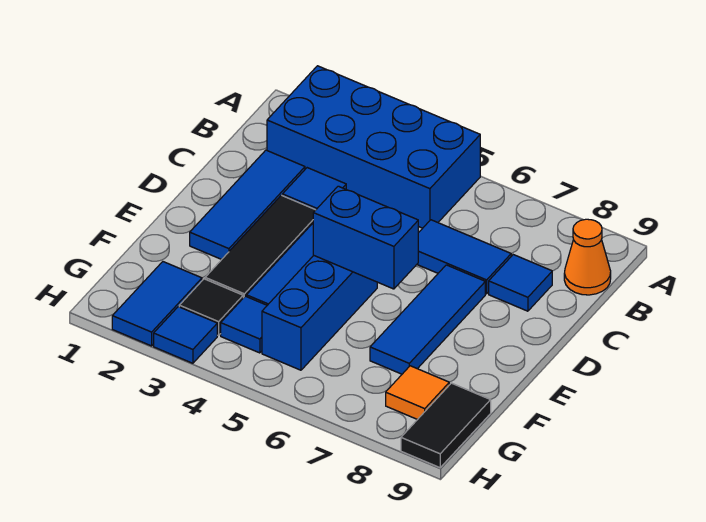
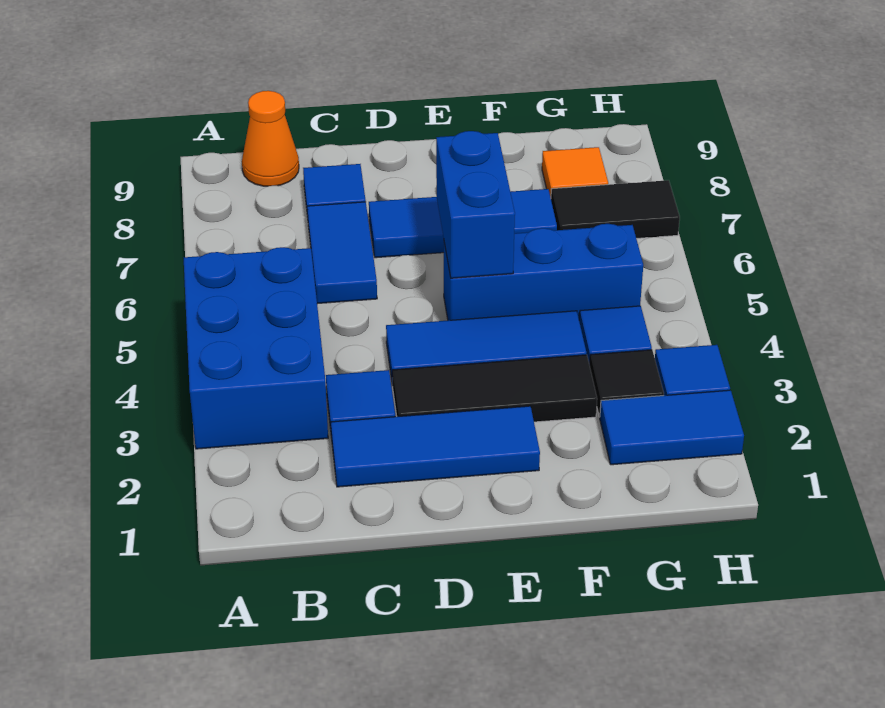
blue 2x4 brick [267,66,480,228] -> blue 2x3 brick [184,247,328,449]
black 1x2 tile [401,383,491,468] -> black 1x2 tile moved to [551,180,680,239]

